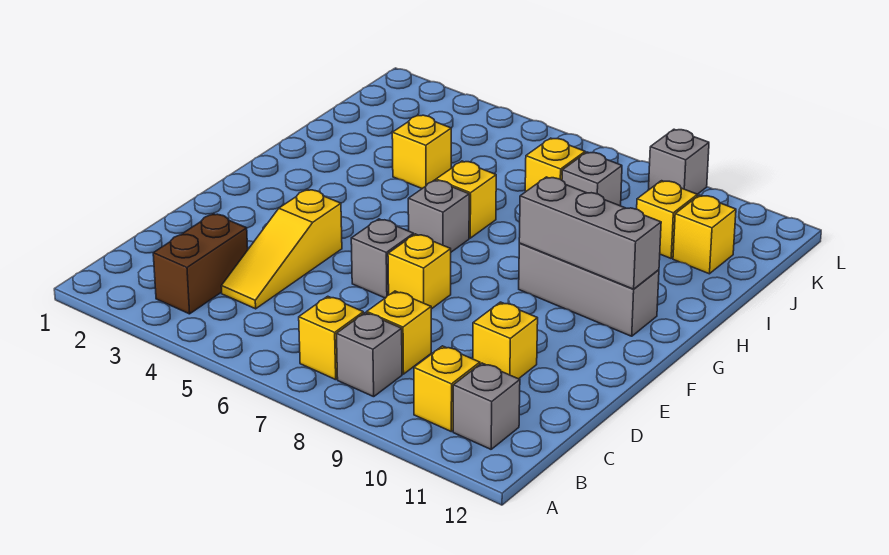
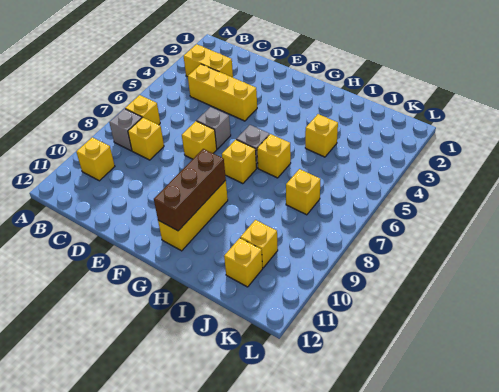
brown 1x2 brick [153,214,248,314] -> yellow 1x2 brick [184,44,233,77]
grey 1x1 brick [453,363,520,449] -> none
yellow 1x3 slope [221,189,342,309] -> yellow 1x3 brick [188,64,257,121]
yellow 1x1 brick [473,302,538,379] -> yellow 1x1 brick moved to [222,140,256,184]
grey 1x3 brick [519,243,659,336] -> yellow 1x3 brick [158,180,228,251]
grey 1x3 brick [519,177,661,289] -> brown 1x3 brick [154,149,226,231]
grey 1x1 brick [562,152,622,206] -> none
grey 1x1 brick [648,129,709,194] -> none

